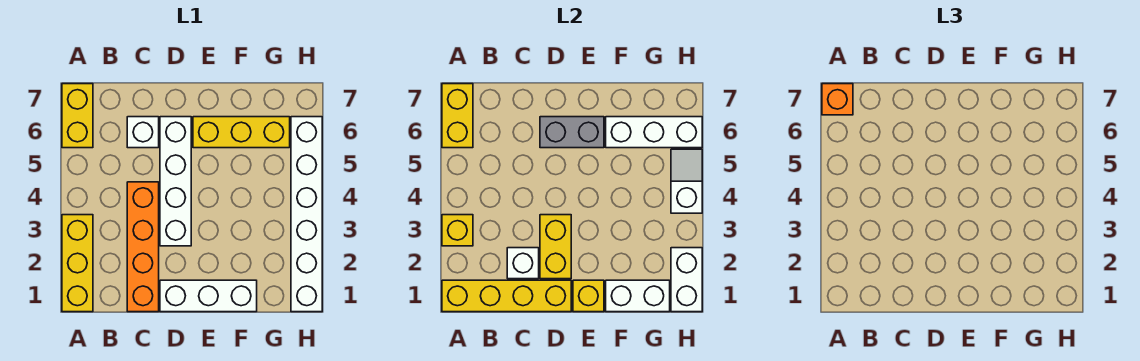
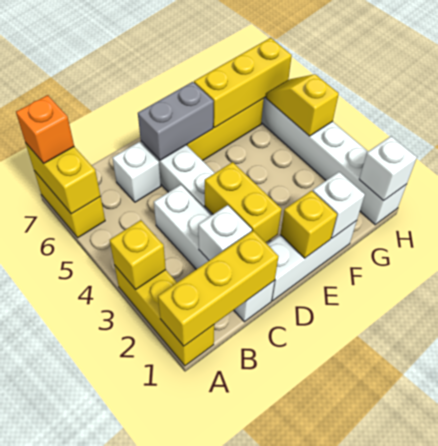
yellow 1x4 brick [442,280,571,312] -> yellow 1x3 brick [158,231,279,346]
orange 1x4 brick [127,182,159,312] -> white 1x4 brick [154,185,274,322]
white 1x2 brick [606,280,670,312] -> white 1x1 brick [313,172,365,238]
white 1x3 brick [606,117,702,148] -> yellow 1x3 brick [194,38,292,128]
white 1x2 brick [671,248,702,312] -> white 1x1 brick [359,136,417,201]
white 1x2 slope [671,149,702,213] -> yellow 1x2 slope [266,74,339,136]

